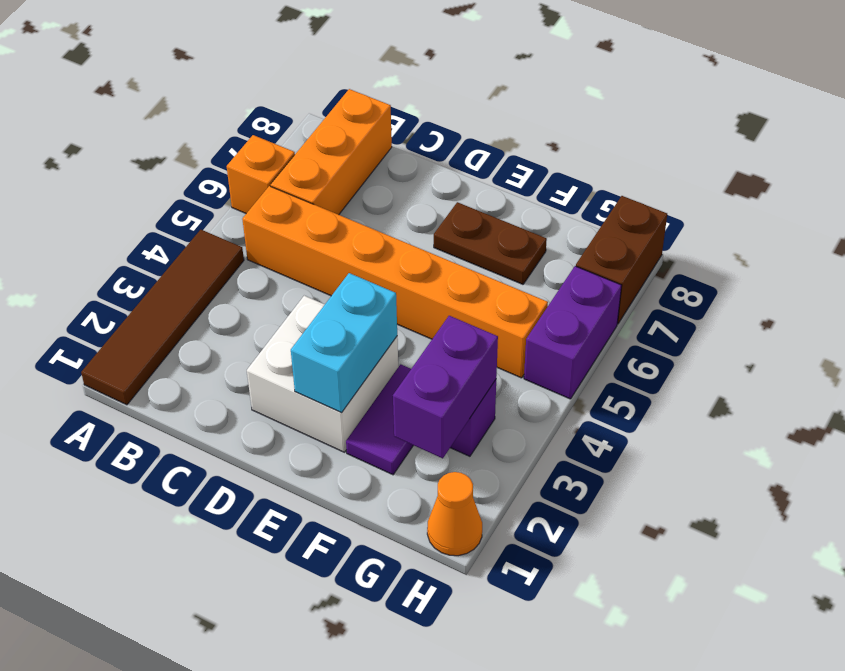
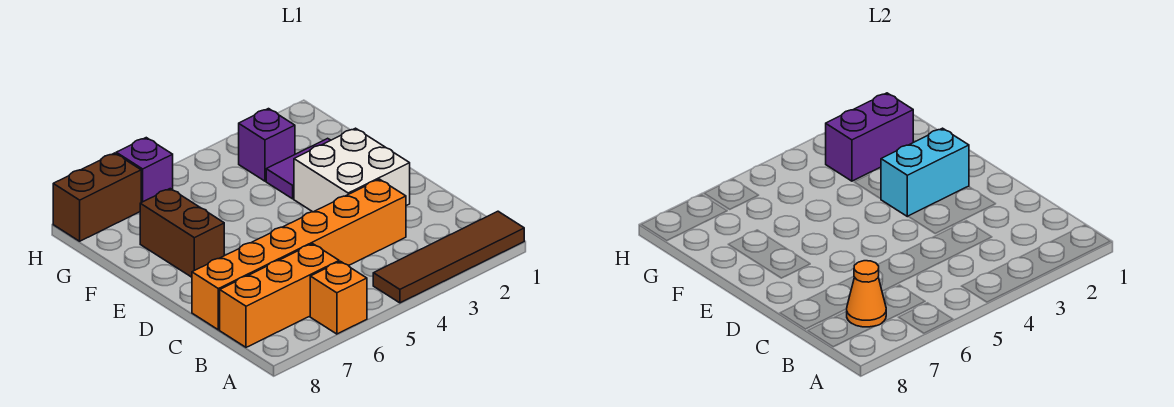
orange 1x6 brick [242,186,548,378] -> orange 1x6 brick turned to [192,179,406,330]
brown 1x2 plate [434,202,547,284] -> brown 1x2 brick [140,189,224,277]
orange 1x1 cone [427,472,482,556] -> orange 1x1 cone moved to [847,261,886,327]
purple 1x2 brick [524,266,622,399] -> purple 1x1 brick [116,138,173,202]

